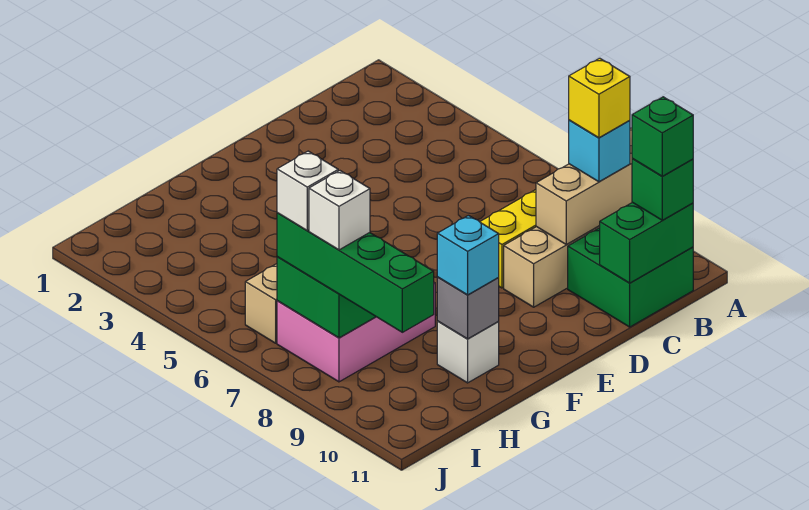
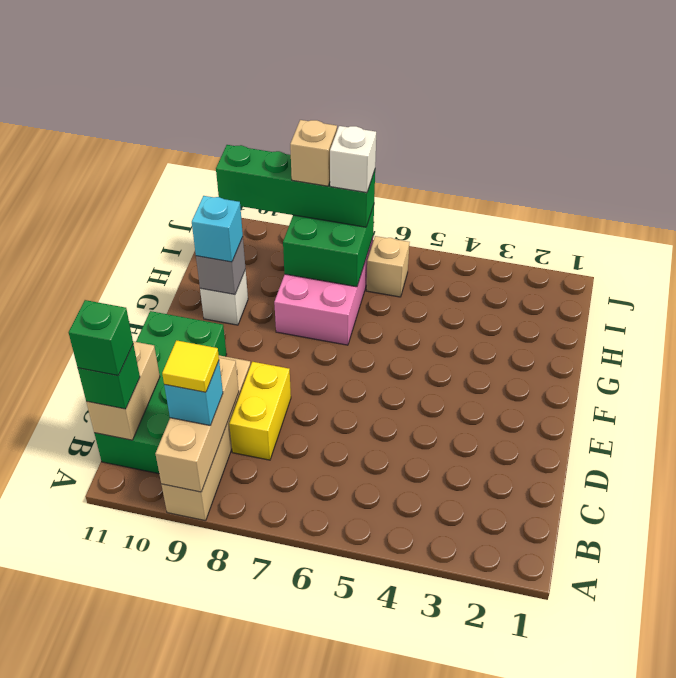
yellow 1x1 brick [569,58,630,138] -> yellow 1x1 tile [162,340,219,392]
green 2x2 brick [568,228,693,327] -> green 2x4 brick [94,311,227,474]
green 1x2 brick [600,202,693,283] -> tan 1x2 brick [86,341,160,440]
white 1x1 brick [309,171,370,250] -> tan 1x1 brick [290,120,337,186]

